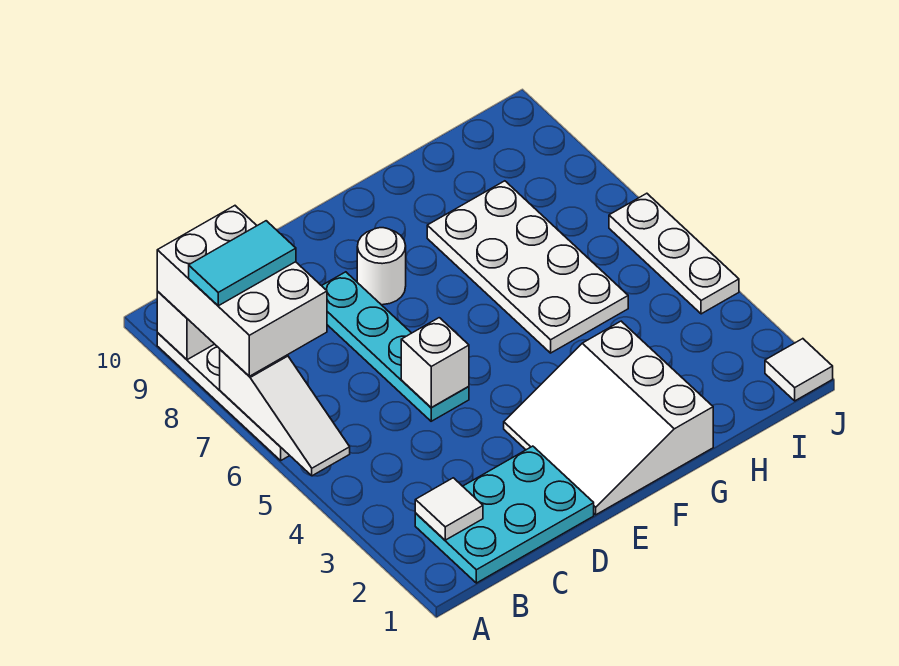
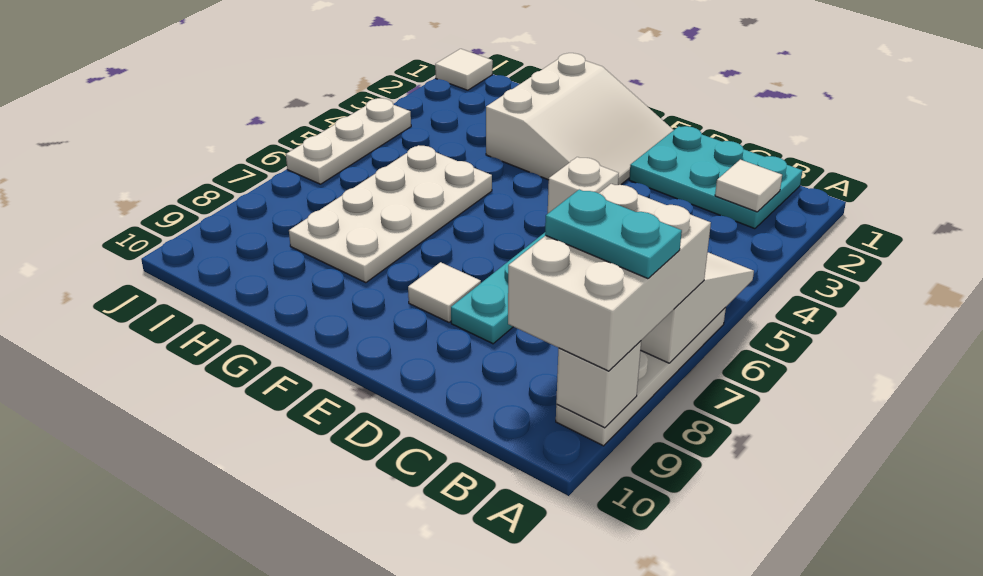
cyan 1x2 tile [189,221,296,306] -> cyan 1x2 plate [545,190,682,279]
white 1x1 round brick [357,228,406,305] -> white 1x1 tile [408,262,481,322]

